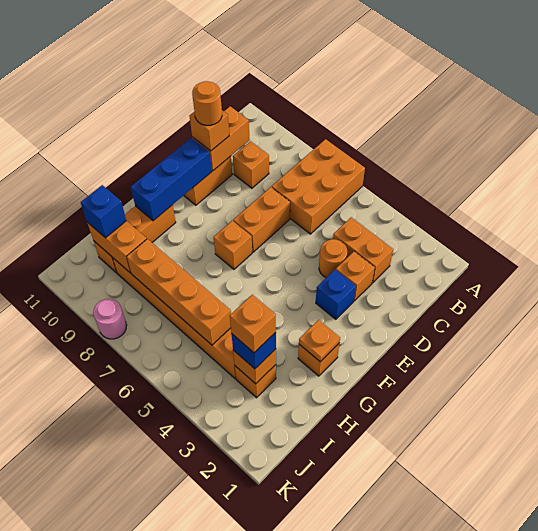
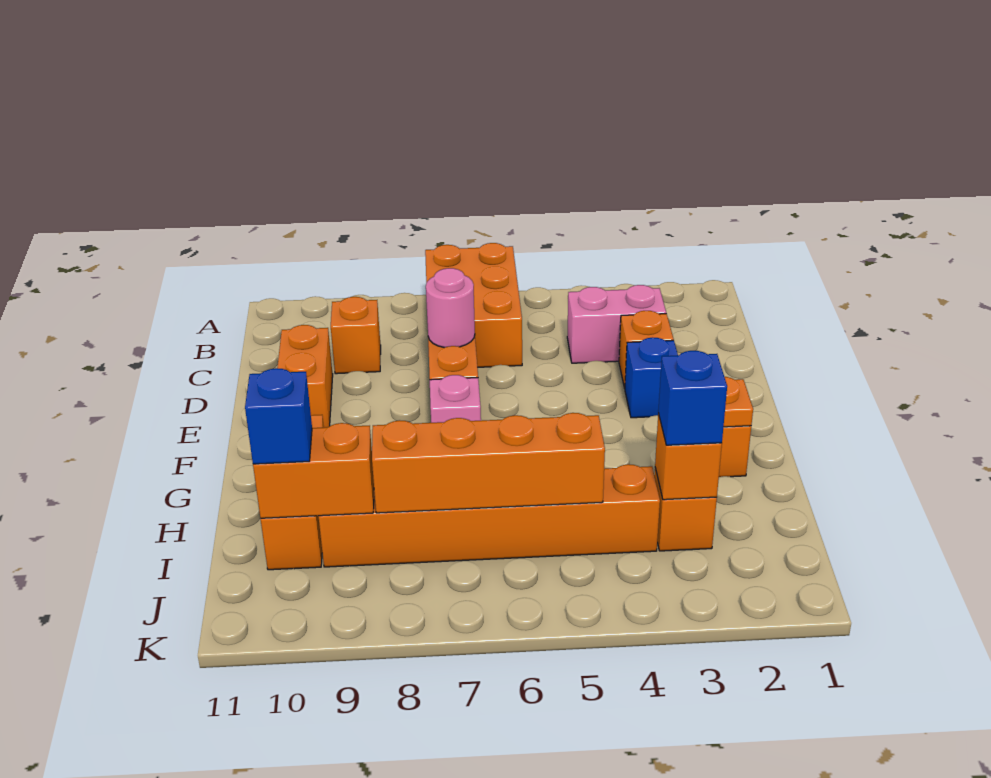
orange 1x2 brick [333,217,393,283] -> pink 1x2 brick [567,285,666,363]
orange 1x2 brick [192,106,250,171] -> none
orange 1x1 round brick [319,239,347,278] -> none
orange 1x1 brick [189,110,229,151] -> none
orange 1x1 round brick [192,81,222,125] -> none
blue 1x3 brick [131,138,212,221] -> none
orange 1x1 brick [214,221,252,269] -> pink 1x1 brick [430,375,481,423]
orange 1x1 brick [230,295,276,353] -> none
pink 1x1 round brick [93,299,127,339] -> pink 1x1 round brick moved to [426,268,475,348]

